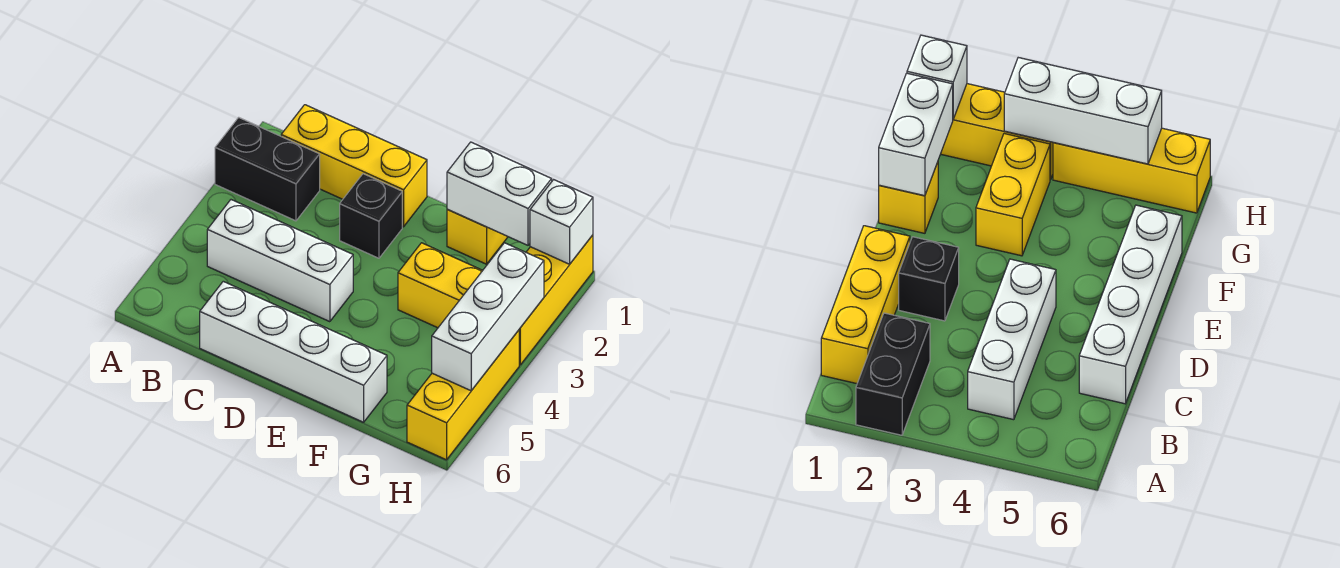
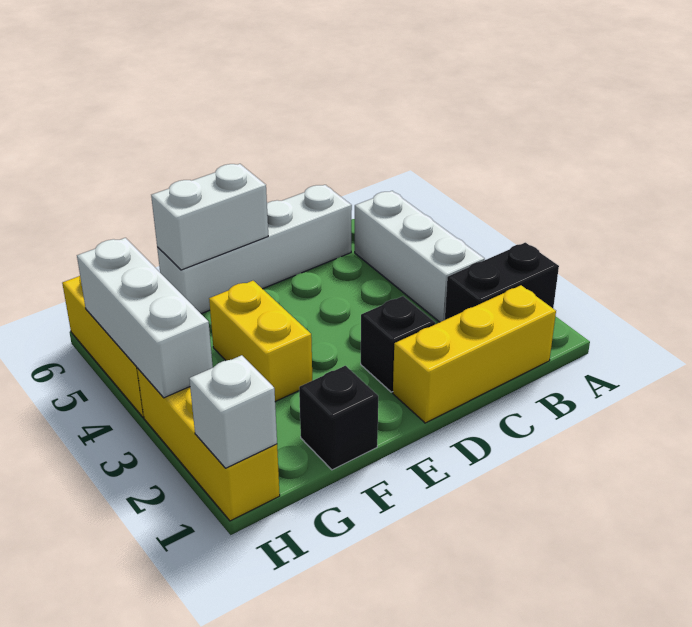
white 1x3 brick [207,200,353,322] -> white 1x3 brick turned to [355,191,485,322]
yellow 1x1 brick [447,209,508,264] -> black 1x1 brick [299,366,378,470]
white 1x2 brick [447,142,552,245] -> white 1x2 brick moved to [151,164,268,270]
yellow 1x2 brick [398,243,483,328] -> yellow 1x2 brick turned to [209,281,312,402]

